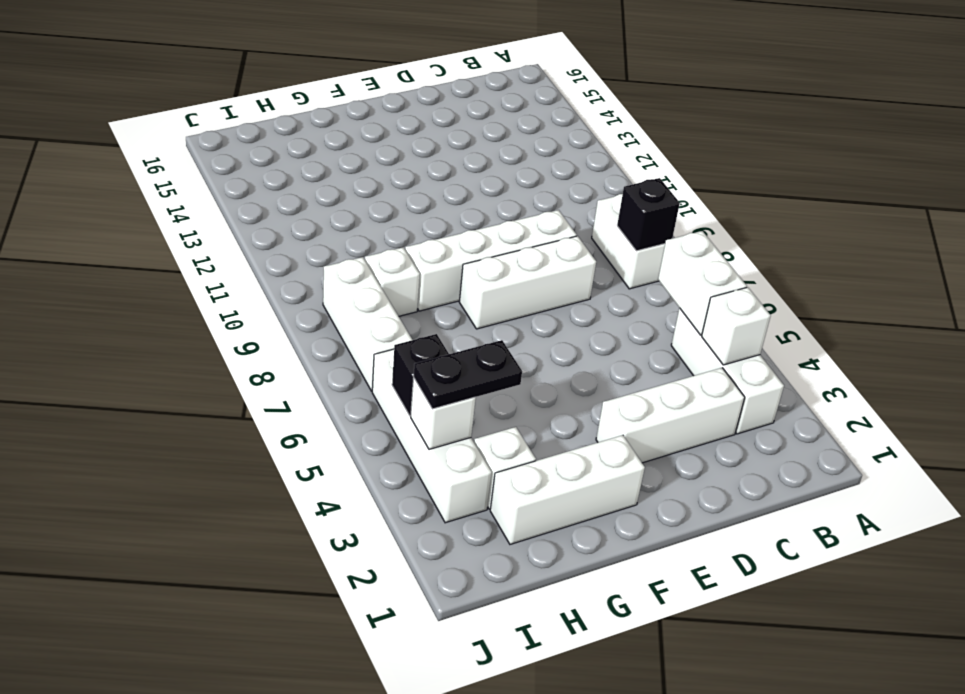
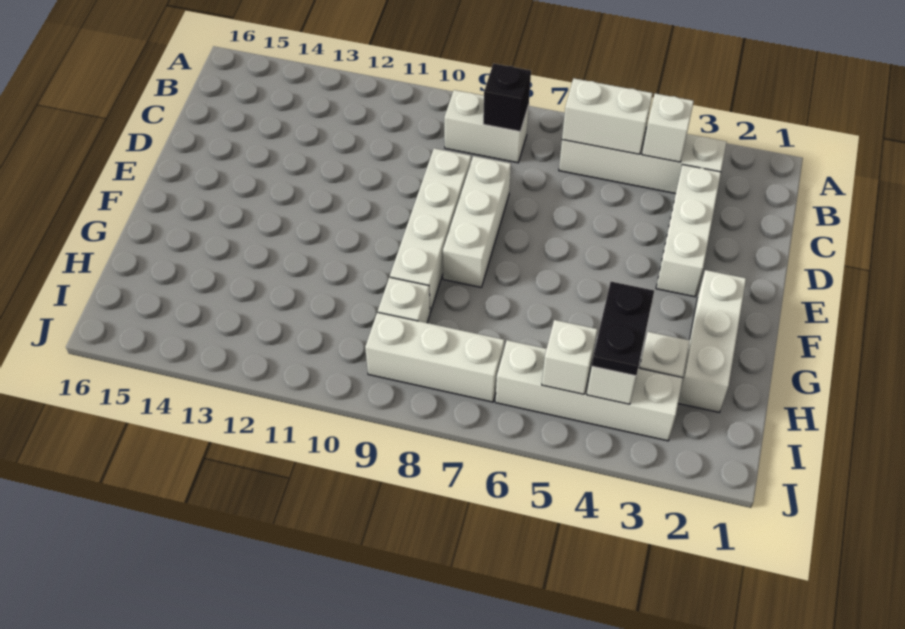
white 1x3 brick [671,308,784,434] -> white 1x4 brick [559,127,727,194]
black 1x1 brick [392,334,449,416] -> white 1x1 brick [542,320,598,394]

